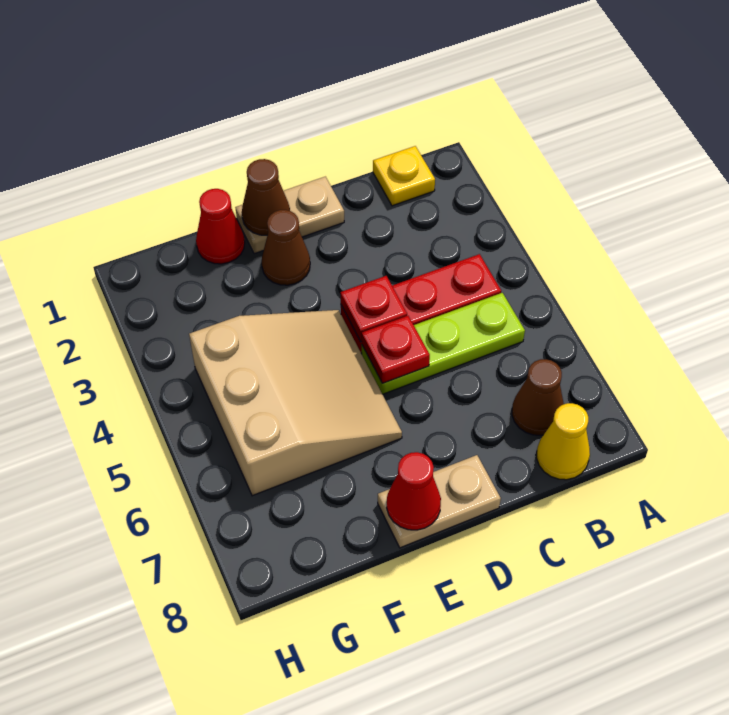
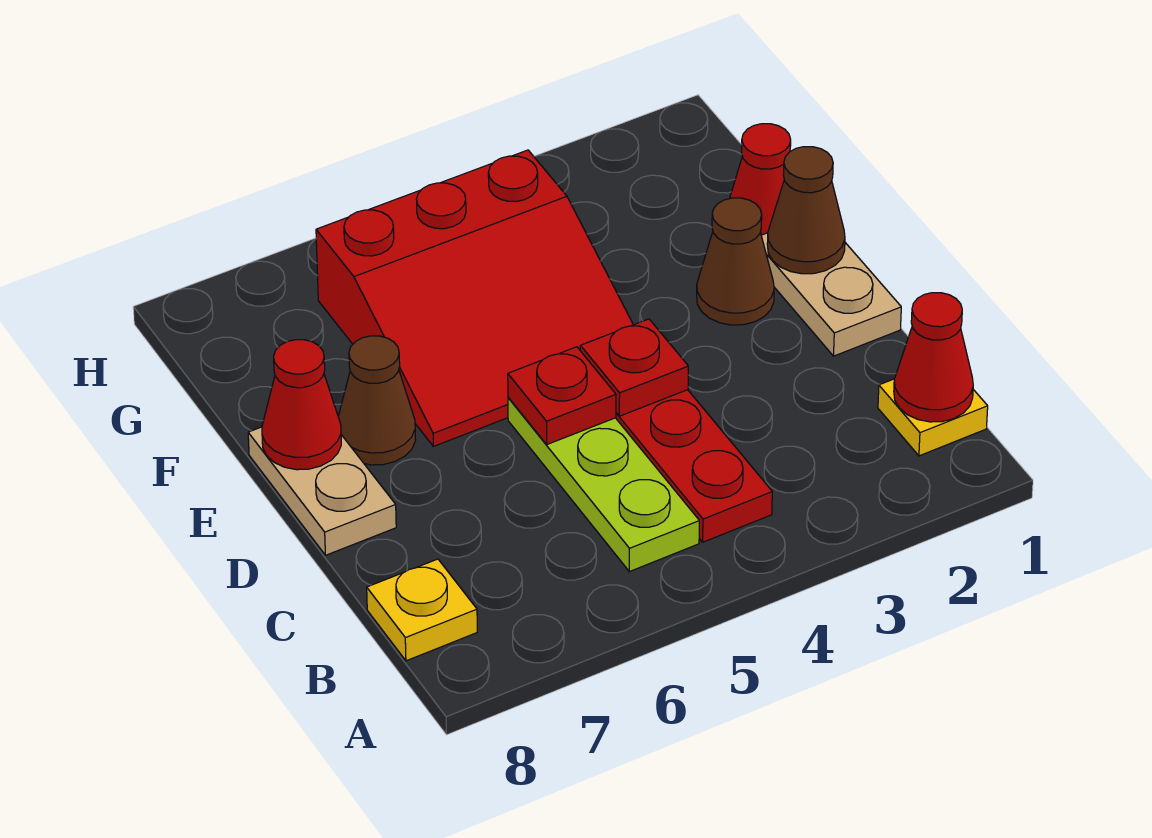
none -> red 1x1 cone [894,293,973,422]
brown 1x1 cone [512,359,564,435] -> brown 1x1 cone moved to [338,336,416,465]
yellow 1x1 cone [537,403,590,480] -> yellow 1x1 plate [367,559,477,661]
tan 3x3 slope [189,310,402,496] -> red 3x3 slope [316,150,633,447]

